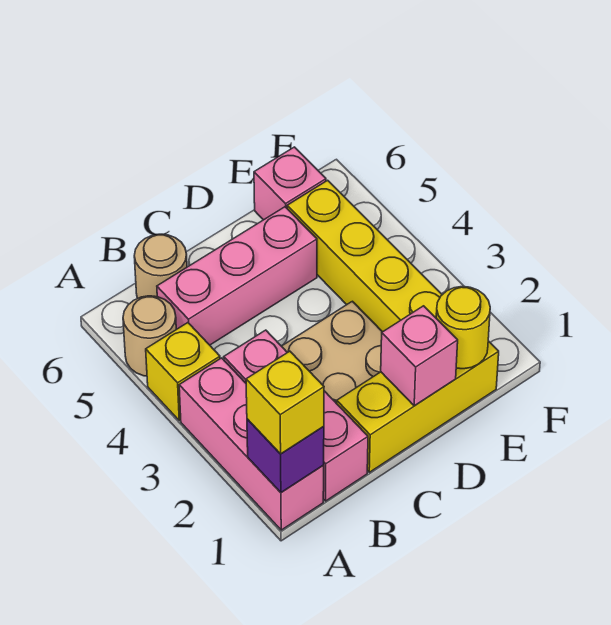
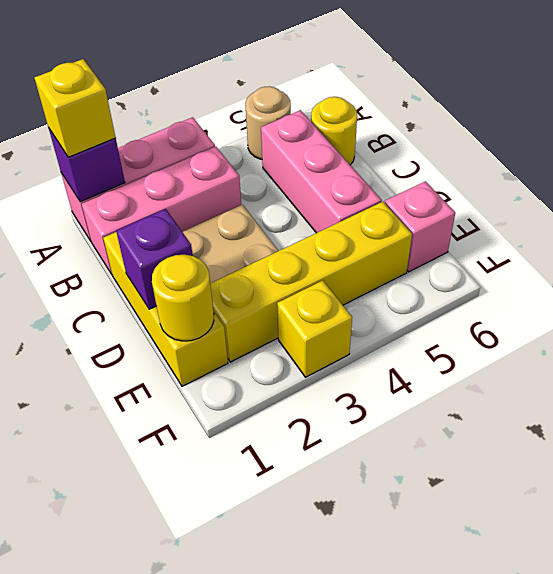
yellow 1x1 brick [146,323,220,421] -> yellow 1x1 brick moved to [277,280,352,377]
tan 1x1 round brick [134,234,187,299] -> yellow 1x1 round brick [311,97,357,165]
pink 1x1 brick [381,306,458,406] -> purple 1x1 brick [116,209,193,309]

